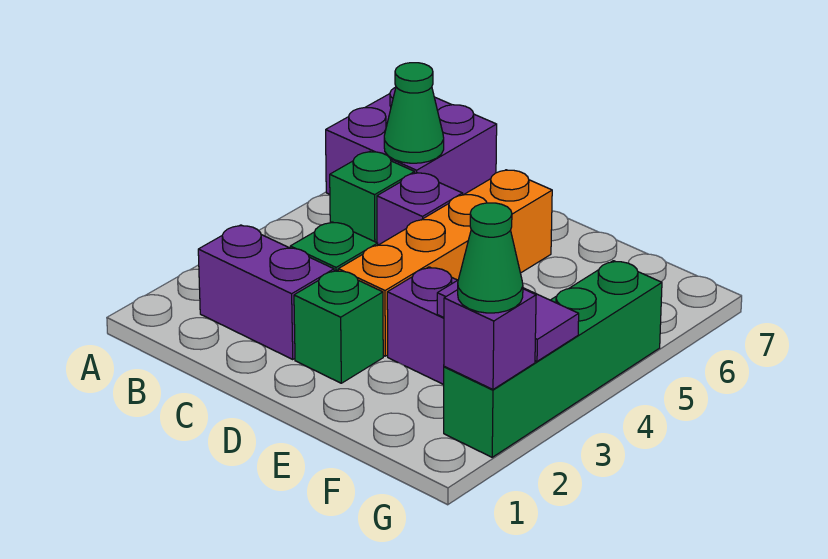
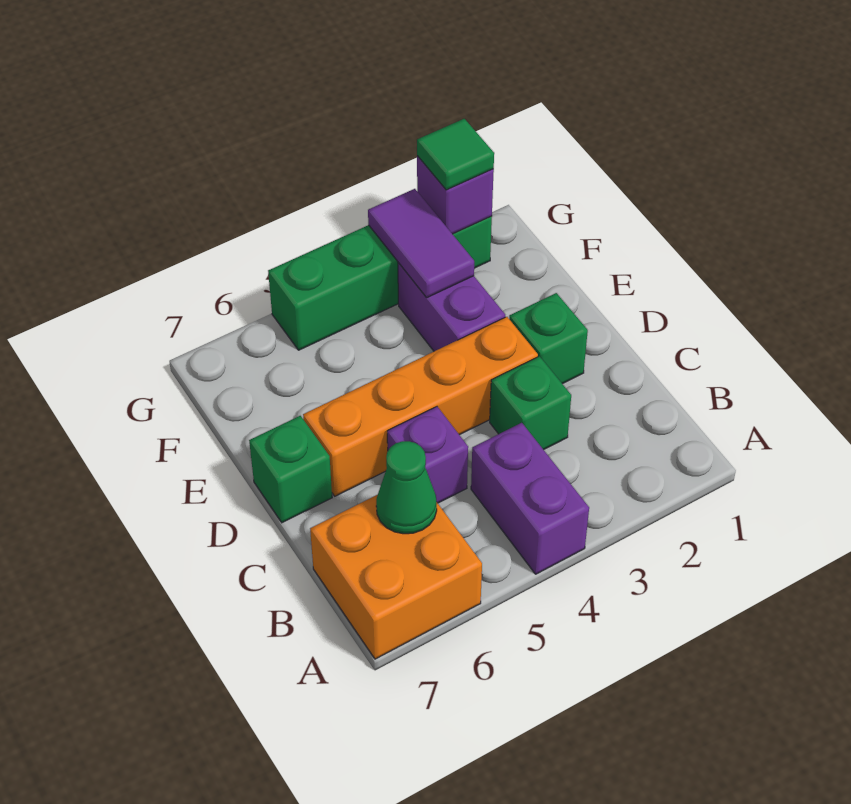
purple 2x2 brick [326,87,497,195] -> orange 2x2 brick [310,495,482,659]
purple 1x2 brick [198,225,334,359] -> purple 1x2 brick moved to [471,423,589,574]
green 1x1 brick [330,152,415,243] -> green 1x1 brick moved to [249,416,332,523]
green 1x1 cone [458,203,523,313] -> green 1x1 tile [417,119,494,190]

